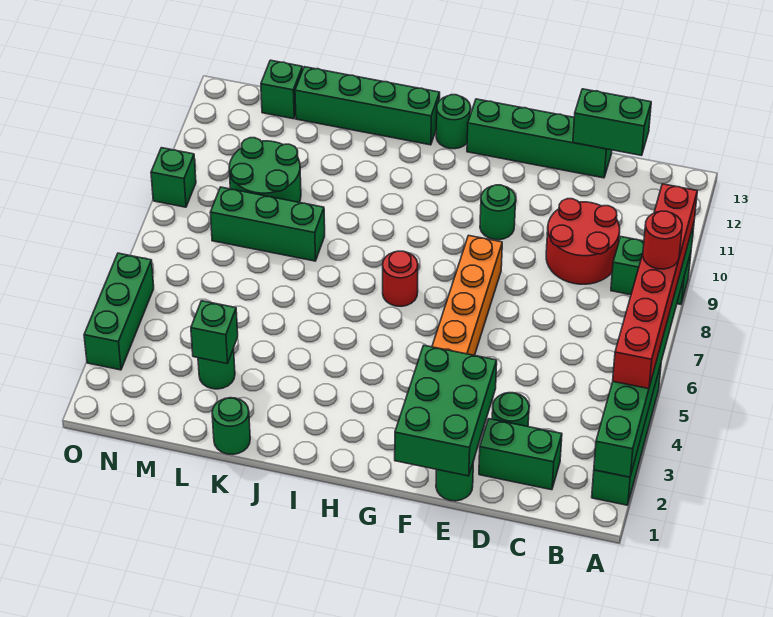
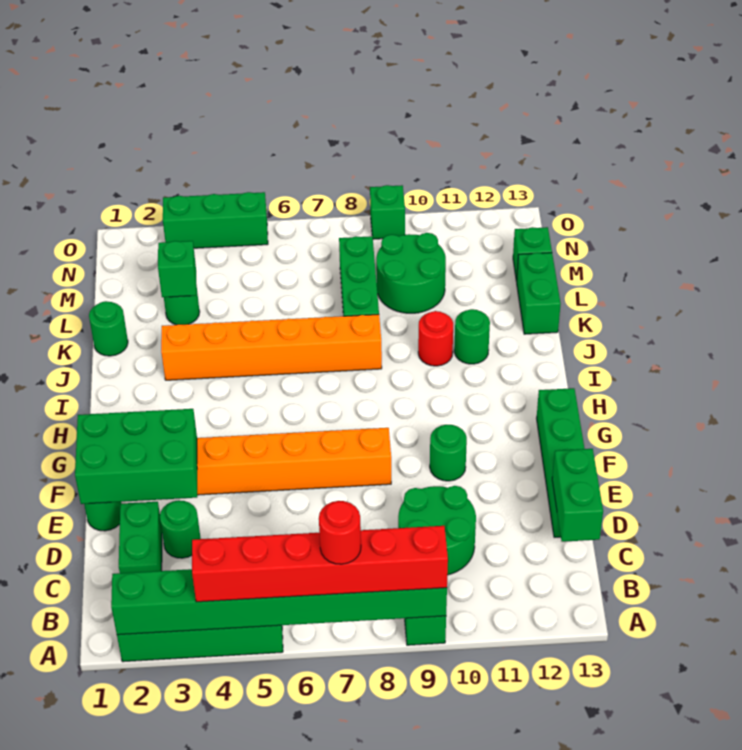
red 2x2 round brick [546,199,620,284] -> green 2x2 round brick [398,486,476,575]
red 1x1 round brick [383,251,418,306] -> red 1x1 round brick moved to [418,311,453,366]
green 1x1 round brick [436,95,471,149] -> green 1x1 round brick moved to [454,309,490,364]
green 1x4 brick [295,67,440,145] -> green 1x2 brick [517,253,561,334]
none -> orange 1x6 brick [161,314,382,380]

